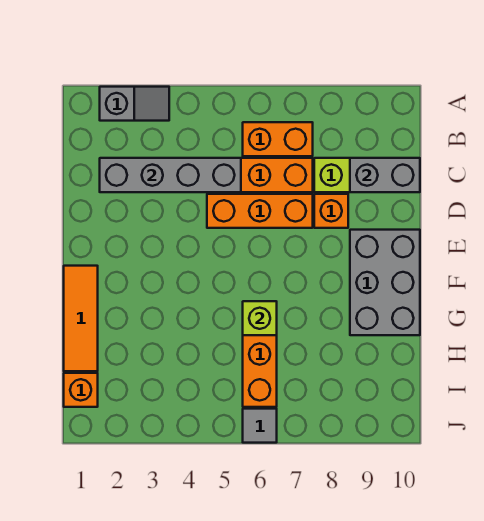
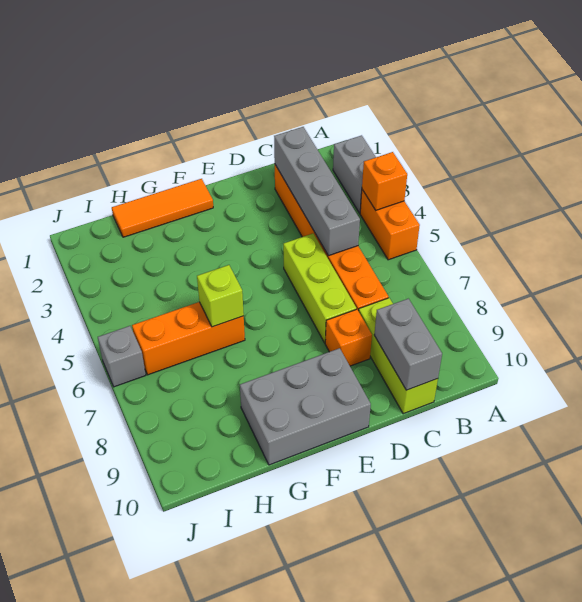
grey 1x2 slope [100,87,169,121] -> grey 1x2 brick [333,135,376,213]
orange 1x2 brick [243,122,313,156] -> orange 1x2 brick moved to [360,190,420,260]
orange 1x3 brick [207,194,313,228] -> lime 1x3 brick [283,234,356,343]
orange 1x1 brick [64,373,98,407] -> orange 1x1 brick moved to [362,152,407,210]
grey 1x1 tile [243,409,277,443] -> grey 1x1 brick [98,326,146,387]

